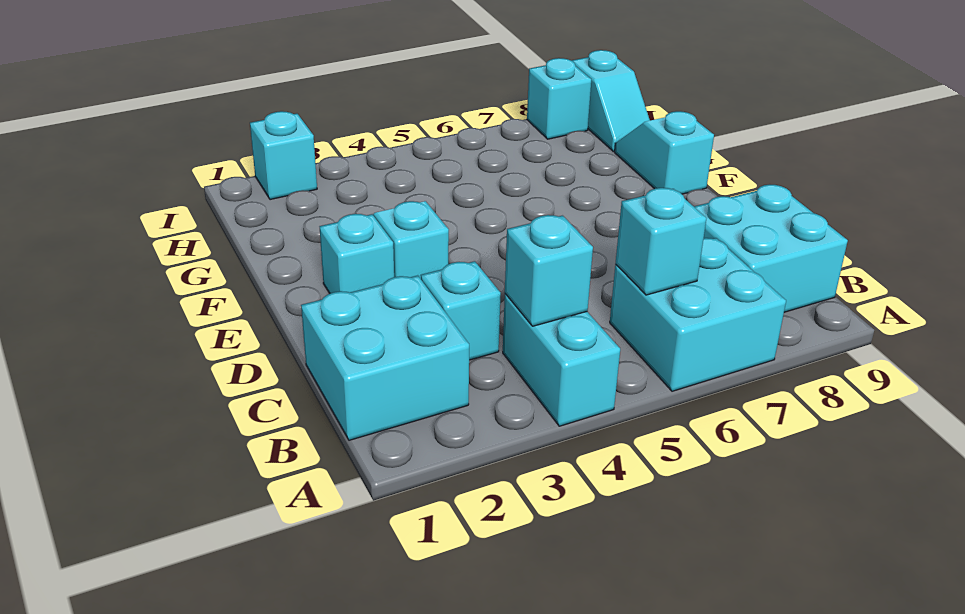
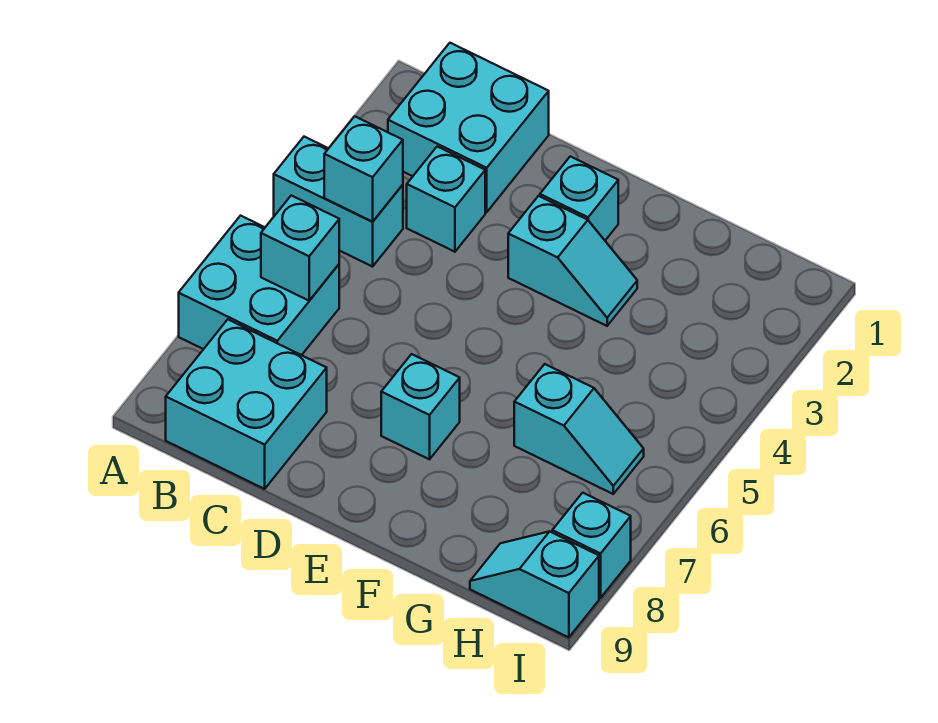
cyan 1x2 slope [615,111,714,194] -> cyan 1x2 slope moved to [514,364,644,494]
cyan 1x1 brick [250,111,317,200] -> cyan 1x1 brick moved to [381,354,460,459]

